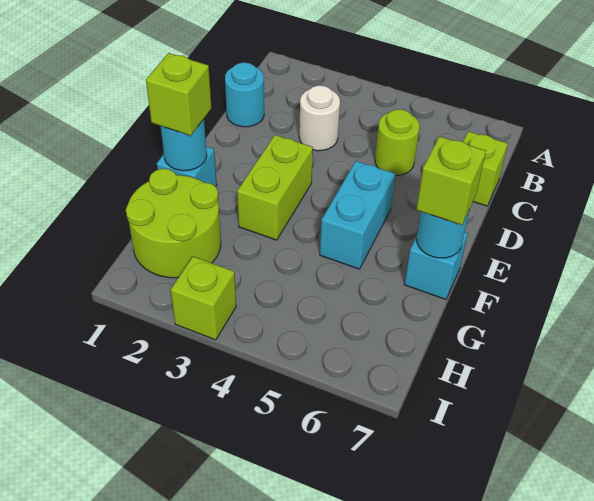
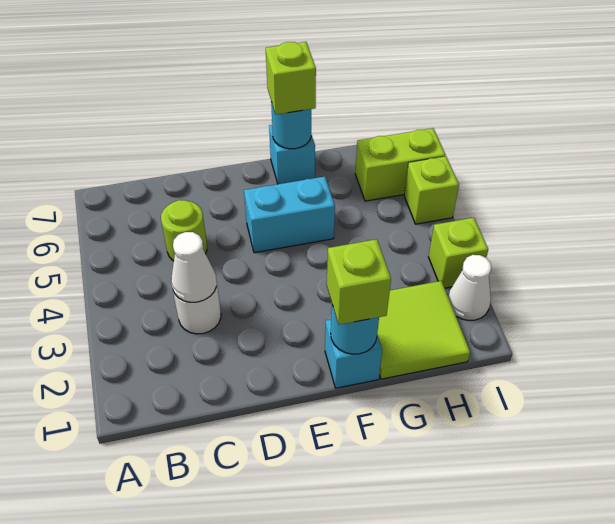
cyan 1x1 round brick [225,62,264,127] -> none
none -> white 1x1 cone [171,232,217,302]
lime 1x1 brick [463,131,508,206] -> lime 1x1 brick moved to [404,156,459,224]
lime 1x2 brick [237,135,313,240] -> lime 1x2 brick moved to [355,128,446,201]
lime 2x2 round brick [126,169,221,278] -> lime 2x2 tile [377,281,470,379]
none -> white 1x1 cone [448,255,491,320]

